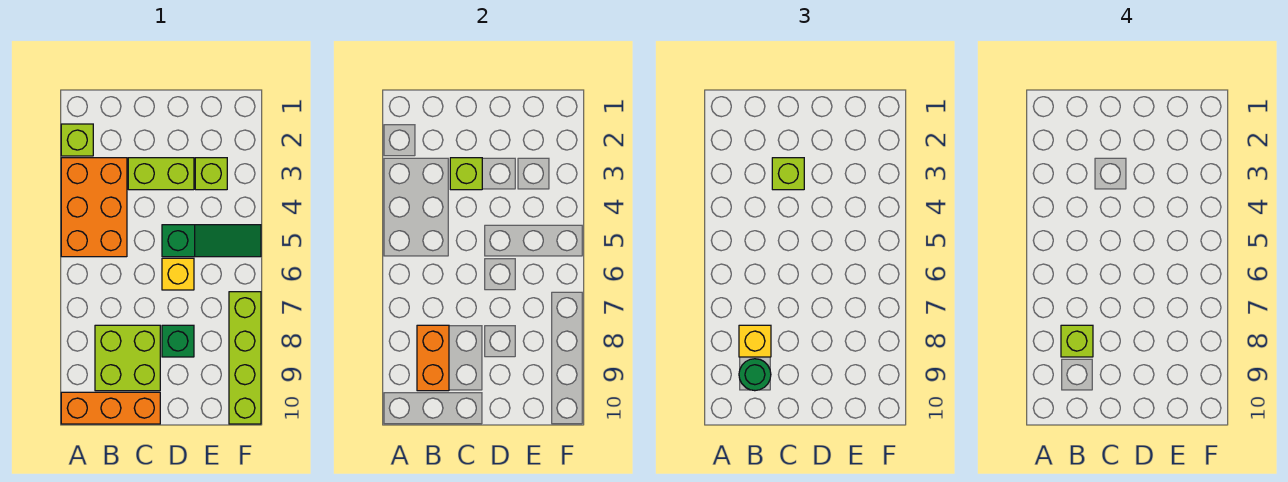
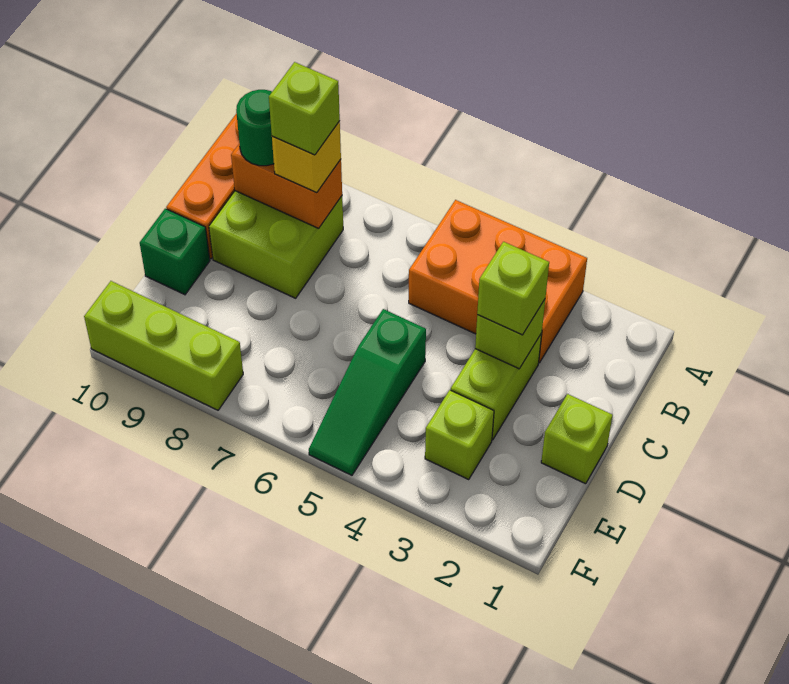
lime 1x1 brick [61,124,93,156] -> lime 1x1 brick moved to [541,394,613,484]
yellow 1x1 brick [162,258,194,290] -> none
green 1x1 brick [162,325,194,357] -> green 1x1 brick moved to [140,209,210,295]
lime 1x4 brick [229,292,261,424] -> lime 1x3 brick [84,281,243,410]

